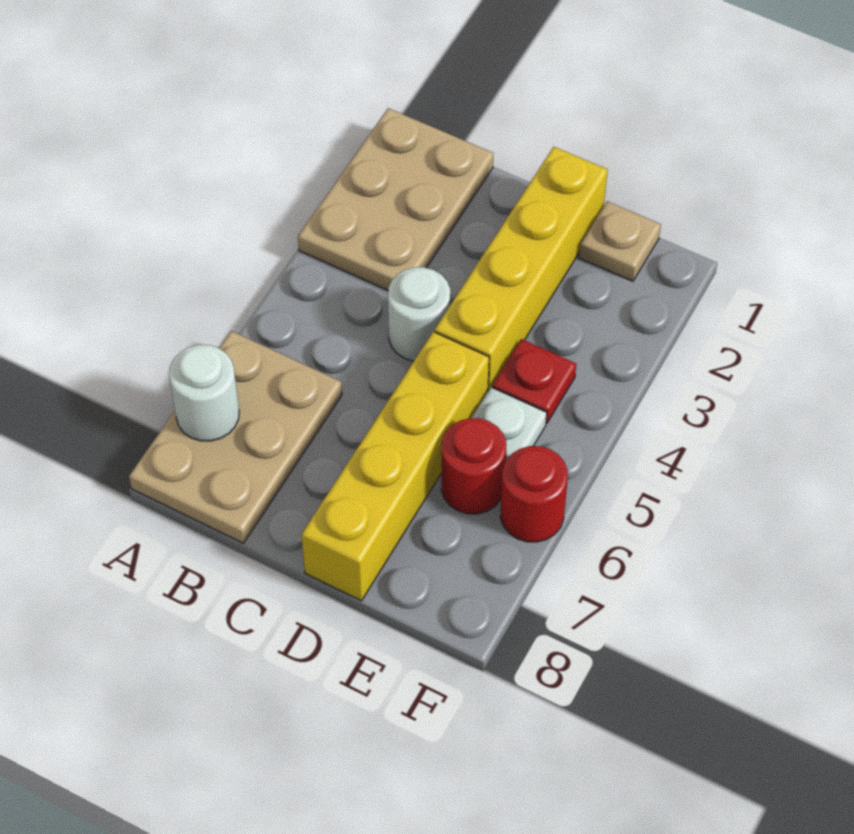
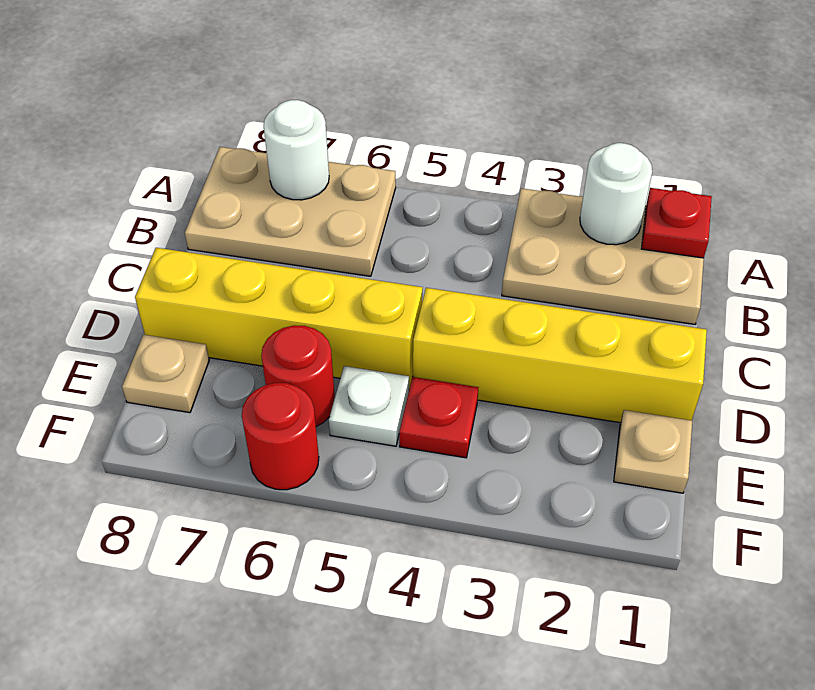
none -> red 1x1 plate [641,188,712,258]
white 1x1 round brick [388,267,450,361] -> white 1x1 round brick moved to [580,143,652,245]
none -> tan 1x1 plate [122,335,209,413]

